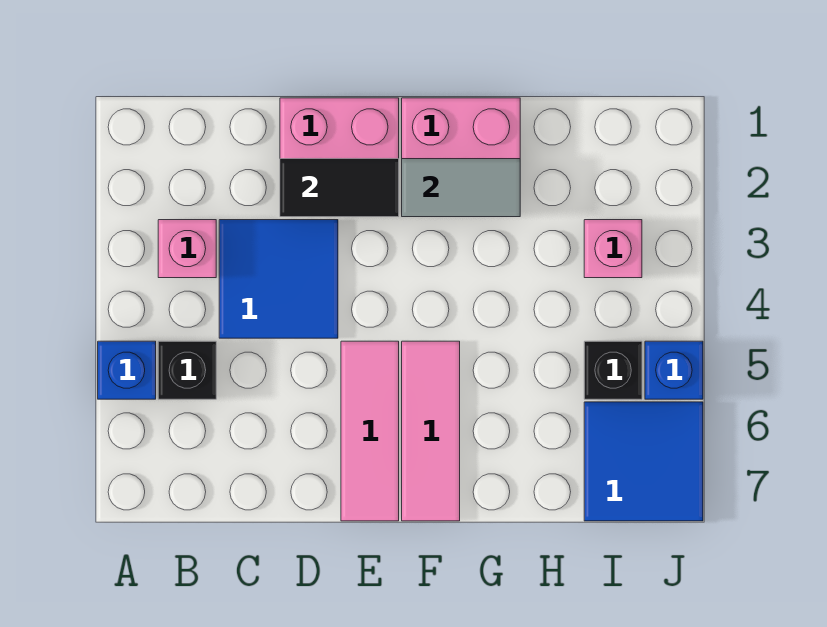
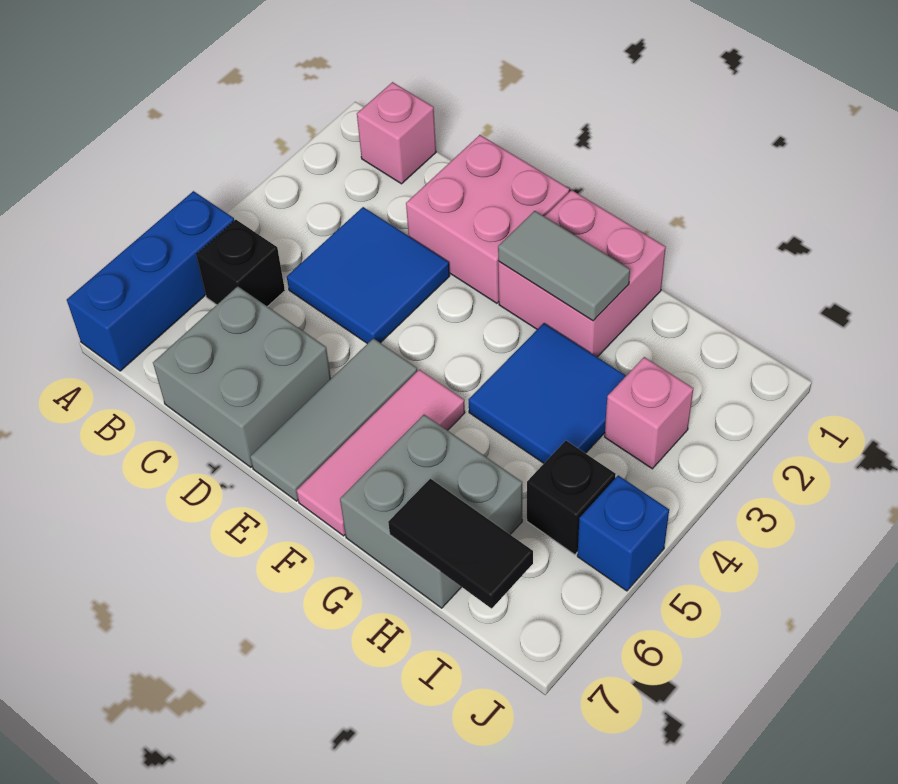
blue 1x1 brick [98,341,156,399] -> blue 1x3 brick [67,191,234,371]
pink 1x1 brick [158,220,216,278] -> pink 1x1 brick moved to [357,82,436,184]
none -> grey 2x2 brick [153,286,331,467]
black 1x2 tile [280,159,399,217] -> black 1x2 tile moved to [388,479,533,608]
pink 1x3 tile [341,341,399,521] -> grey 1x3 tile [250,338,417,501]
none -> grey 2x2 brick [340,415,522,608]
blue 2x2 tile [584,402,703,521] -> blue 2x2 tile moved to [469,323,626,463]

